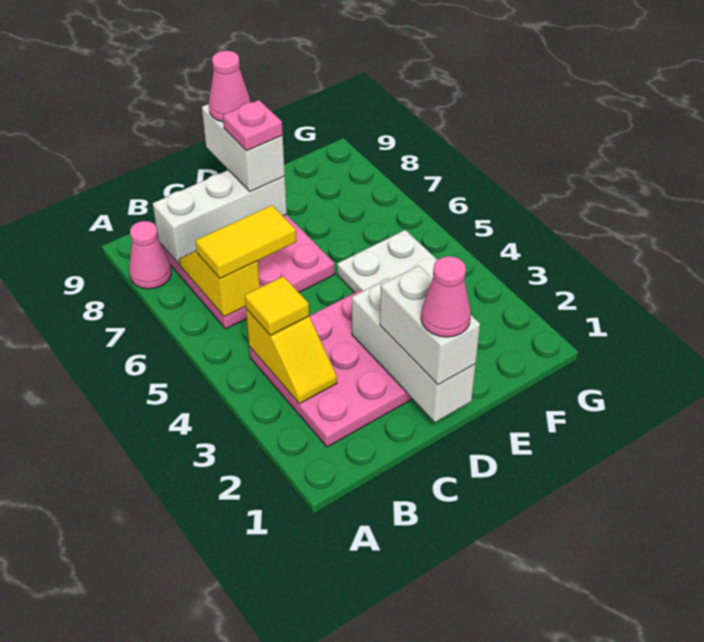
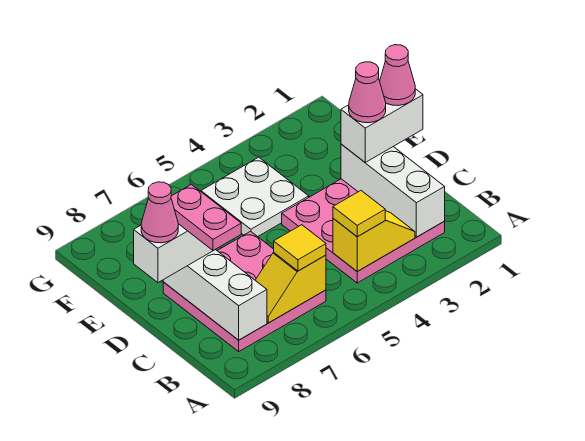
pink 1x1 cone [129,221,171,289] -> pink 1x1 cone moved to [349,62,386,123]
yellow 1x2 tile [196,205,296,279] -> yellow 1x1 tile [274,225,326,271]
white 1x3 brick [352,278,476,422] -> white 1x3 brick turned to [341,144,445,237]
pink 1x1 plate [223,100,283,151] -> pink 1x2 plate [171,184,241,251]

